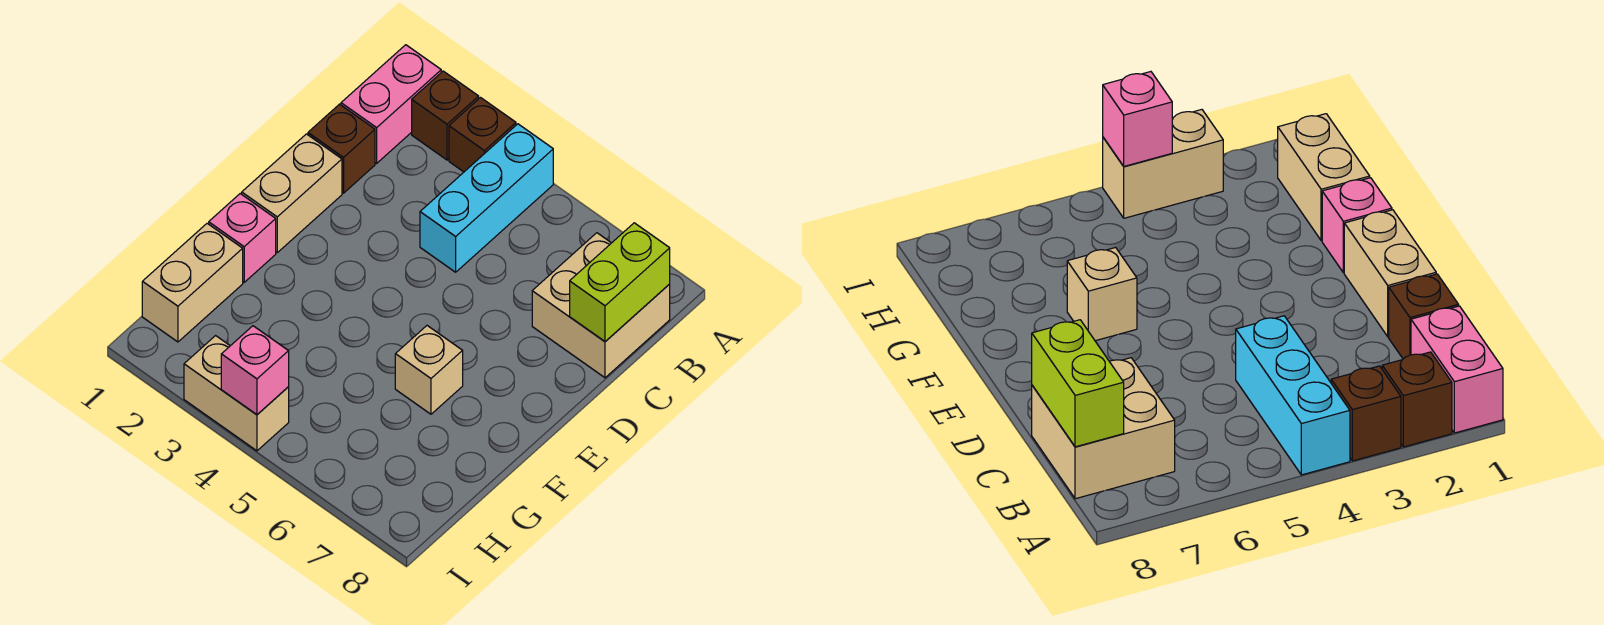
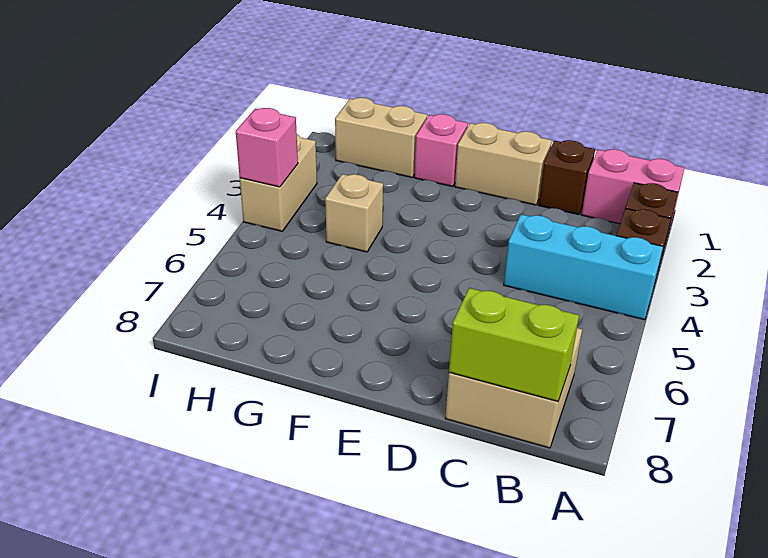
tan 1x1 brick [395,326,463,414] -> tan 1x1 brick moved to [325,174,383,252]

